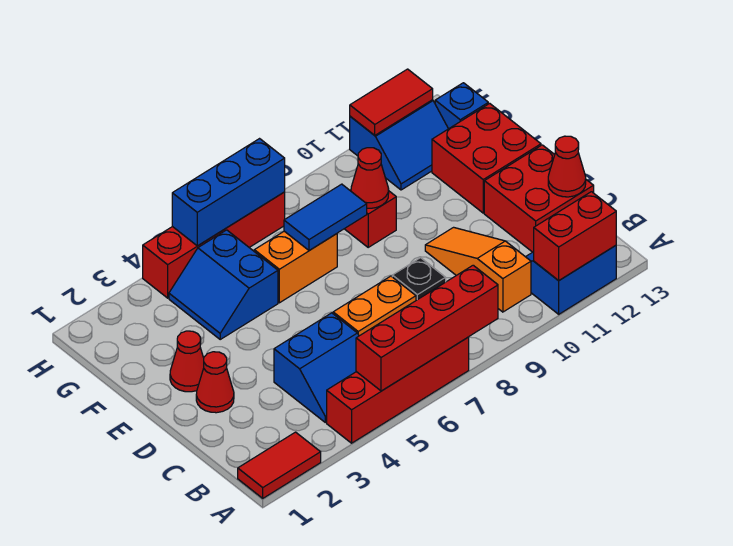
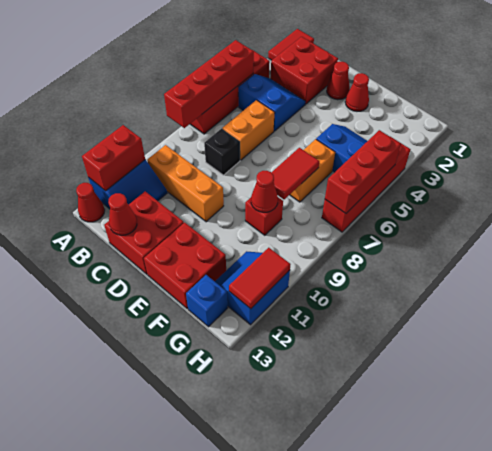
none -> red 1x1 cone [76,183,105,222]
none -> red 2x2 brick [271,37,338,104]
blue 2x2 slope [274,313,359,422] -> blue 2x2 slope turned to [238,74,305,131]
orange 1x3 slope [425,227,531,312] -> orange 1x3 brick [147,145,224,222]
blue 1x2 tile [284,184,367,251] -> red 1x2 tile [271,148,319,199]
blue 1x3 brick [172,139,285,246] -> red 1x3 brick [325,130,401,214]

